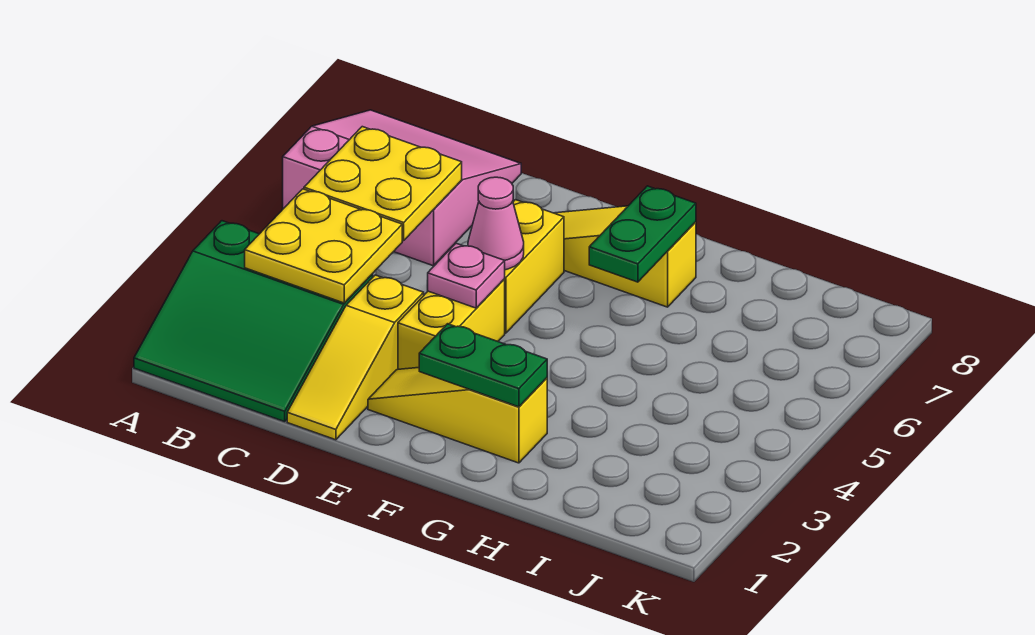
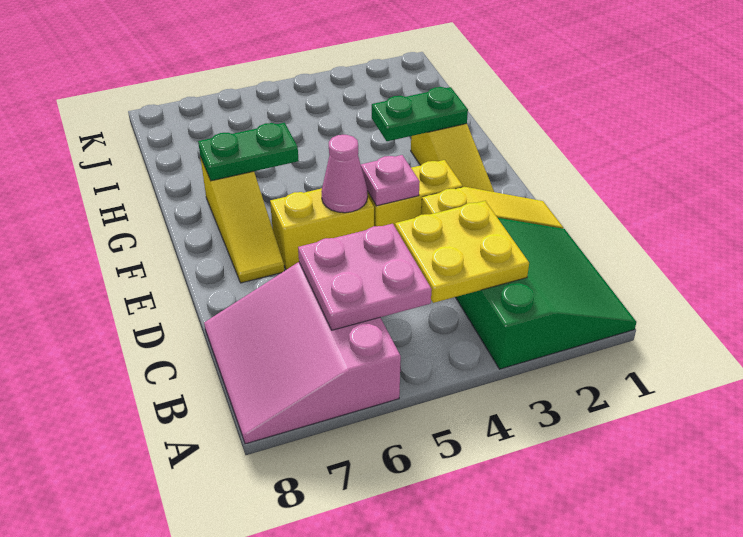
yellow 2x2 plate [304,127,462,241] -> pink 2x2 plate [298,224,432,330]
green 1x2 plate [419,324,547,407] -> green 1x2 plate turned to [372,87,468,141]

